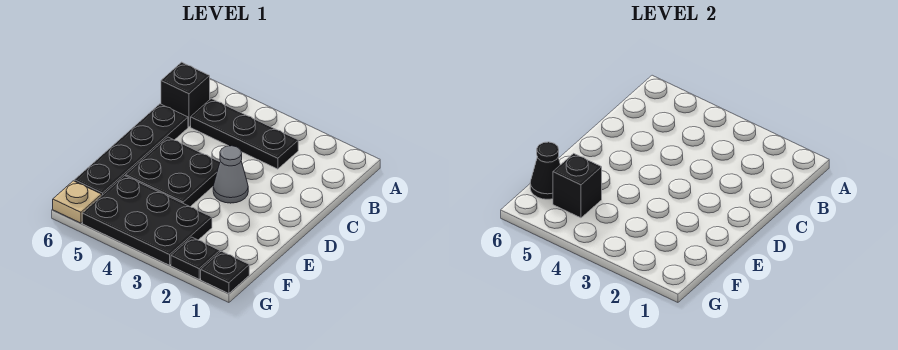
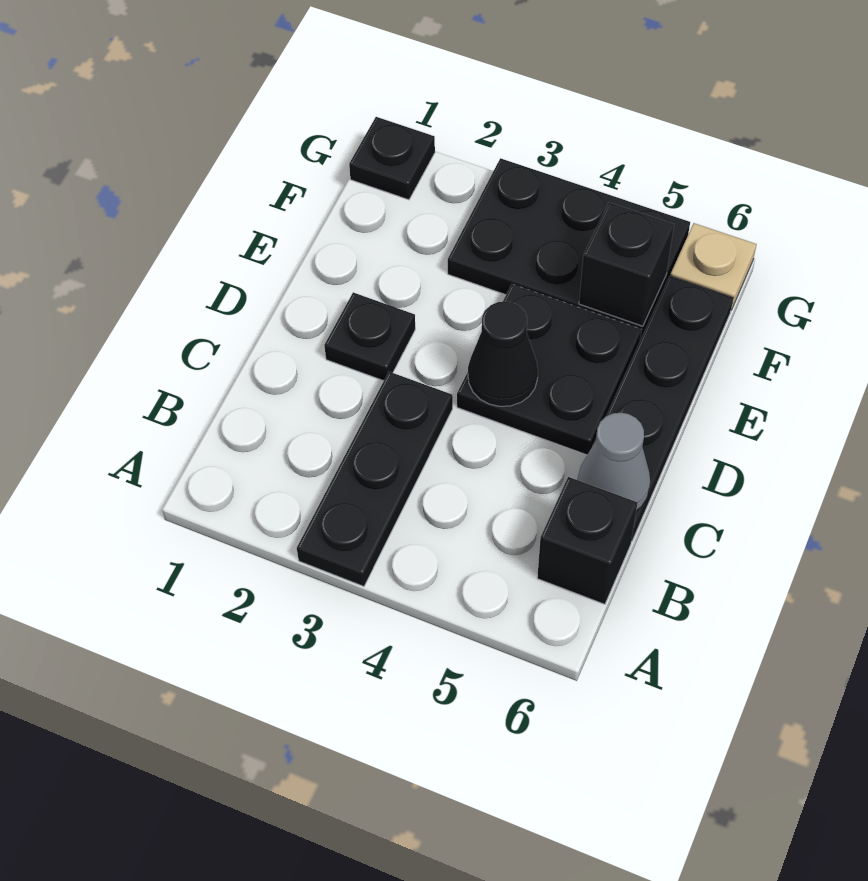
black 1x3 plate [191,99,298,169] -> black 1x3 plate turned to [297,372,453,586]
grey 1x1 cone [213,146,248,203] -> grey 1x1 cone moved to [578,413,650,511]
black 1x1 cone [530,142,560,199] -> black 1x1 cone moved to [468,301,538,406]
black 1x1 plate [171,237,220,279] -> black 1x1 plate moved to [324,292,415,381]

